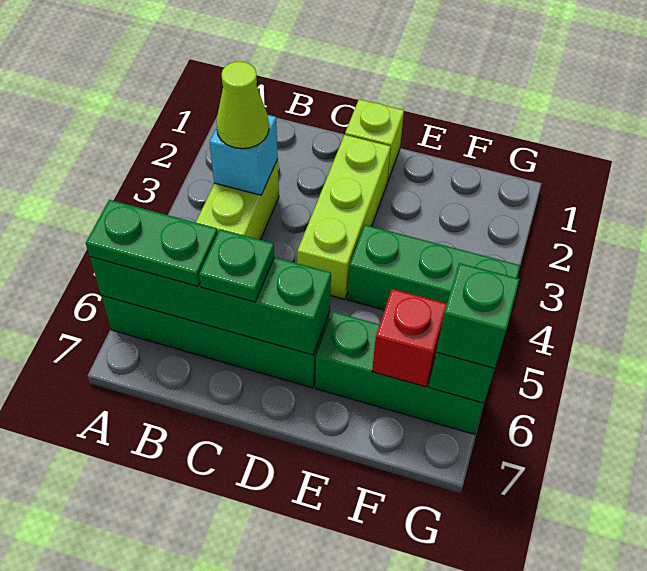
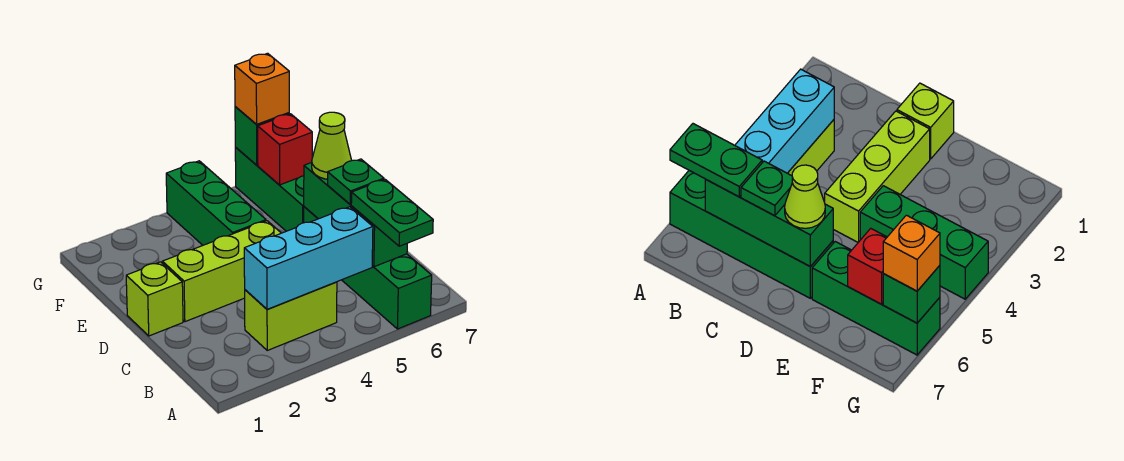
green 1x4 brick [90,257,331,355] -> green 1x3 brick [304,162,407,267]
cyan 1x1 brick [209,115,278,195] -> cyan 1x3 brick [244,207,373,309]
lime 1x1 cone [216,62,269,149] -> lime 1x1 cone moved to [312,112,352,179]
green 1x1 brick [436,263,519,369] -> orange 1x1 brick [235,53,289,124]

